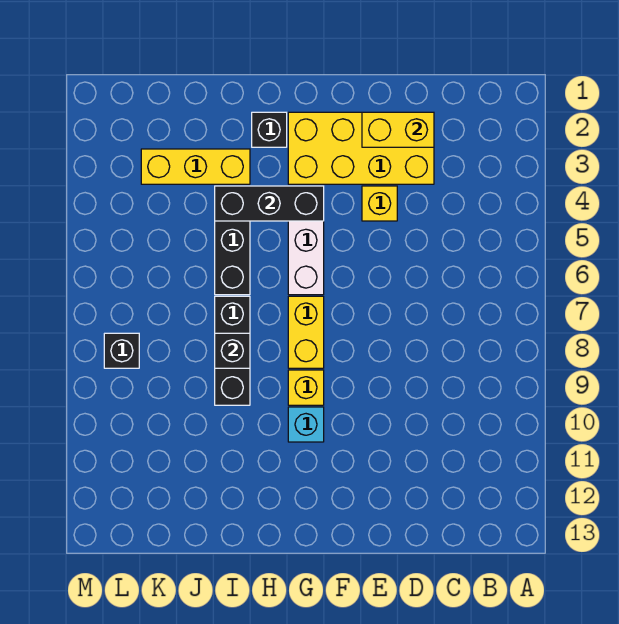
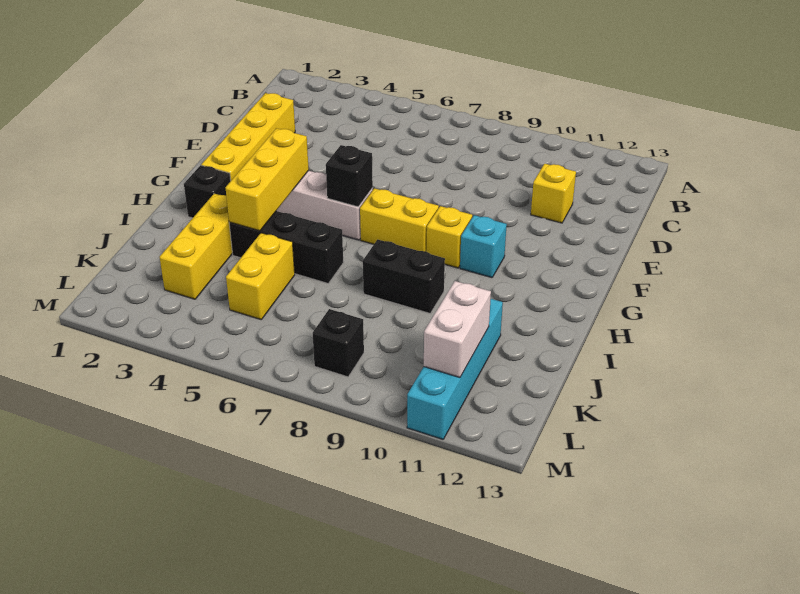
yellow 2x4 brick [288,112,434,184] -> yellow 1x4 brick [201,93,295,180]
yellow 1x2 brick [362,112,434,147] -> yellow 1x2 brick moved to [226,233,295,320]
yellow 1x1 brick [362,186,397,221] -> yellow 1x1 brick moved to [531,164,576,223]
black 1x3 brick [215,186,324,221] -> yellow 1x3 brick [226,128,309,231]
black 1x3 brick [215,296,250,405] -> black 1x2 brick [363,239,445,313]
black 1x1 brick [215,333,250,368] -> black 1x1 brick moved to [326,145,373,207]
none -> cyan 1x4 brick [407,299,503,439]
none -> white 1x2 brick [424,281,491,377]

